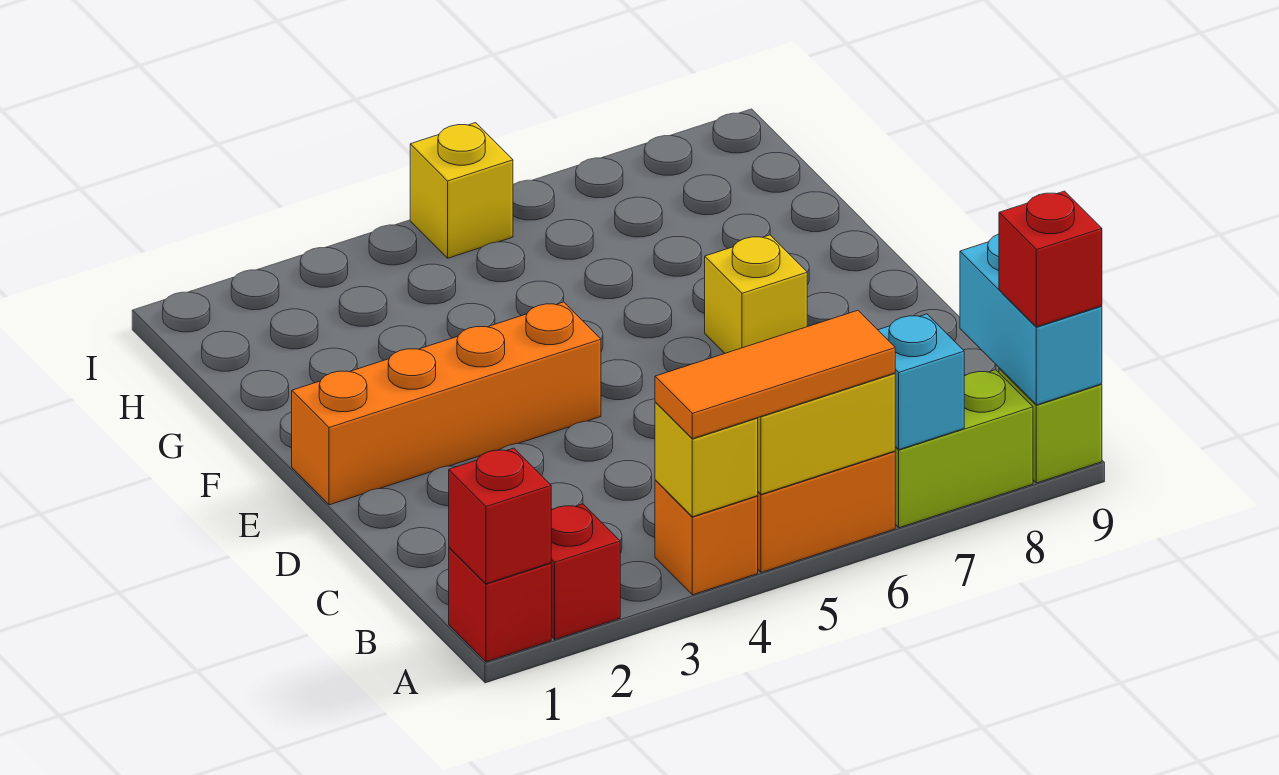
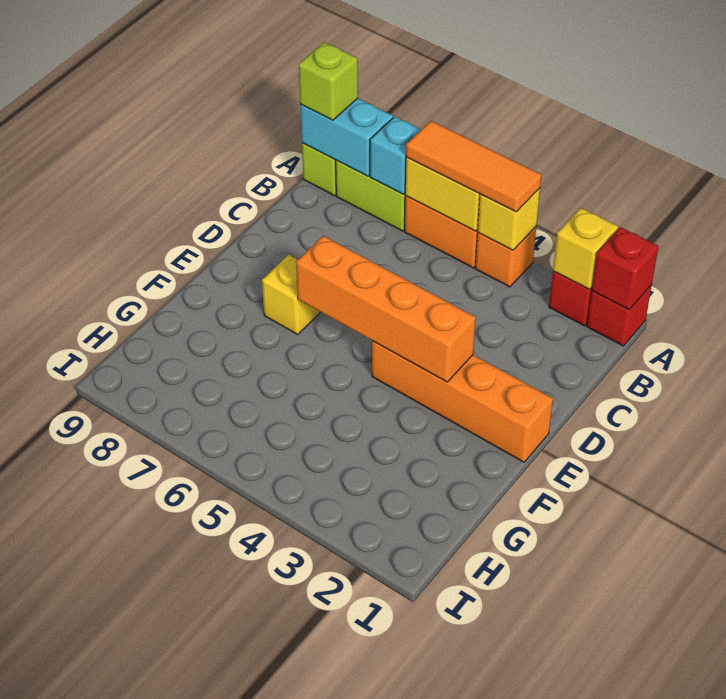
cyan 1x2 brick [960,234,1102,405] -> cyan 1x2 brick turned to [300,98,393,176]
red 1x1 brick [999,191,1102,327] -> lime 1x1 brick [299,42,358,120]
none -> orange 1x4 brick [296,236,476,382]
yellow 1x1 brick [410,123,513,258] -> yellow 1x1 brick moved to [553,208,618,290]

